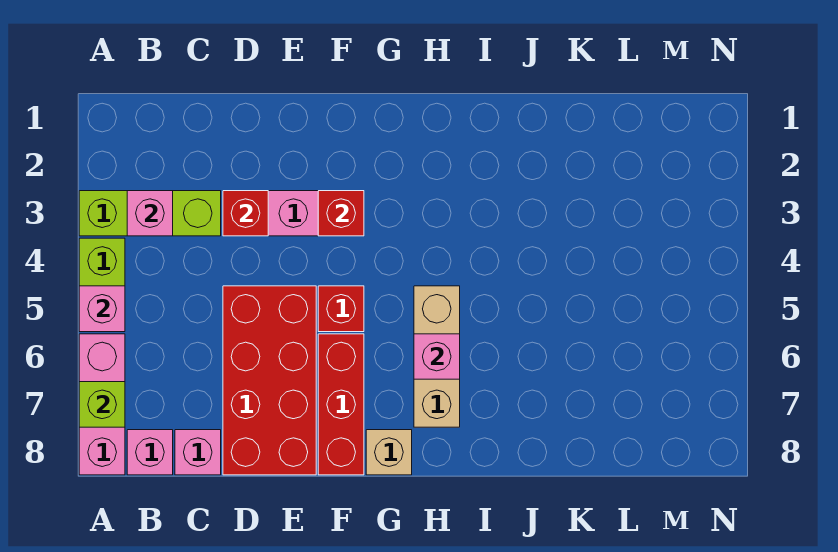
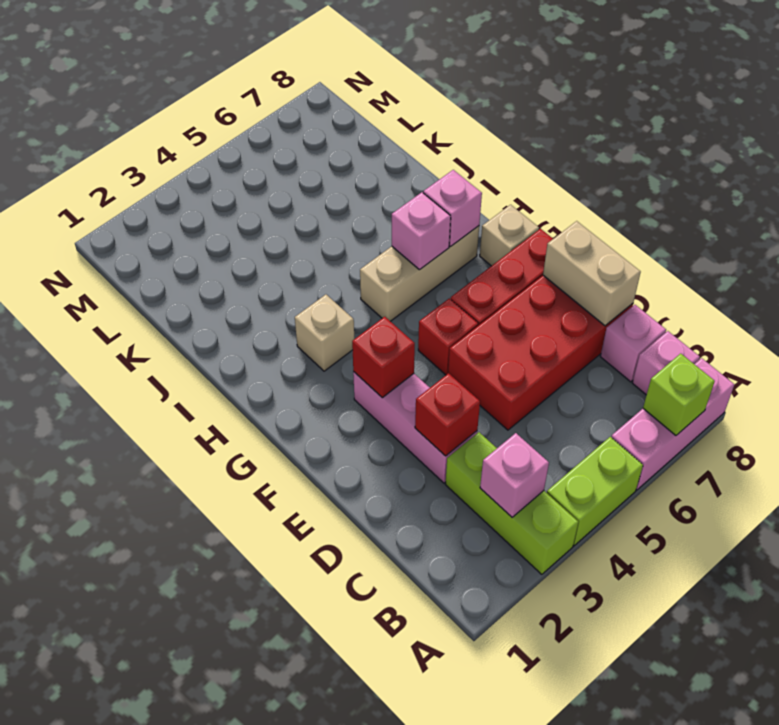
pink 1x1 brick [79,286,125,332] -> pink 1x1 brick moved to [423,170,482,247]
none -> tan 1x2 brick [543,221,641,326]
none -> tan 1x1 brick [295,295,354,371]

